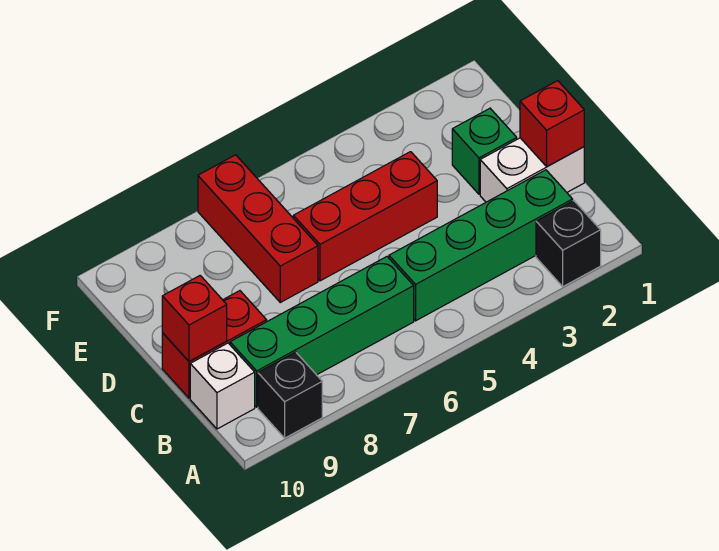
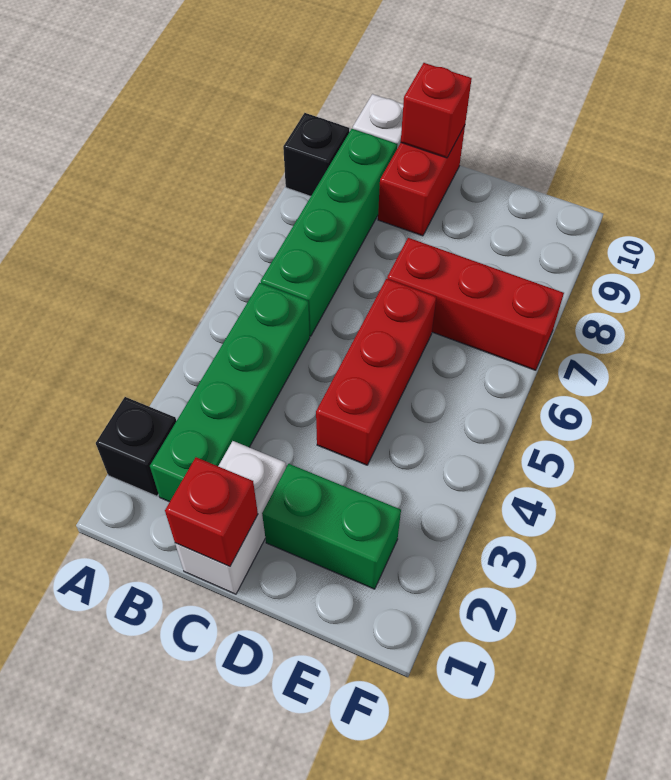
green 1x1 brick [452,108,517,194] -> green 1x2 brick [262,464,401,589]

